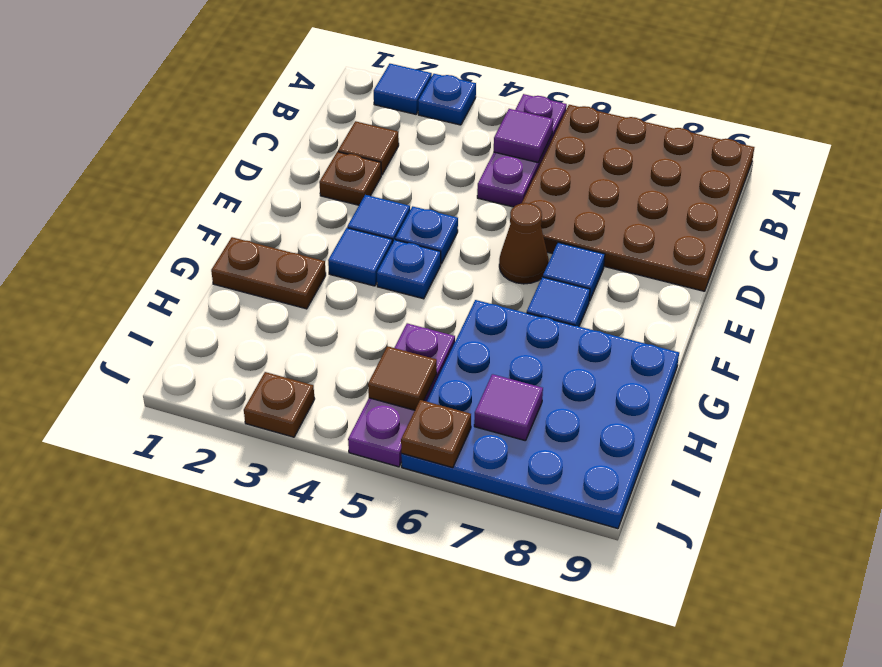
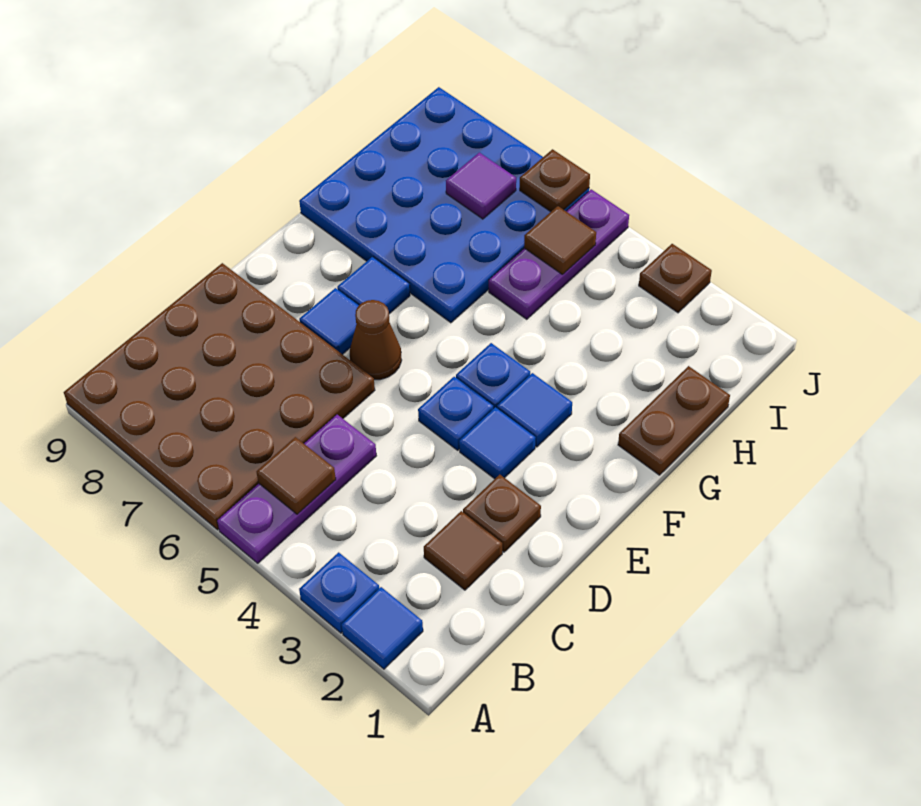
purple 1x1 tile [494,109,553,162] -> brown 1x1 tile [257,437,336,514]
brown 1x2 plate [211,237,326,309] -> brown 1x2 plate turned to [618,366,730,475]

